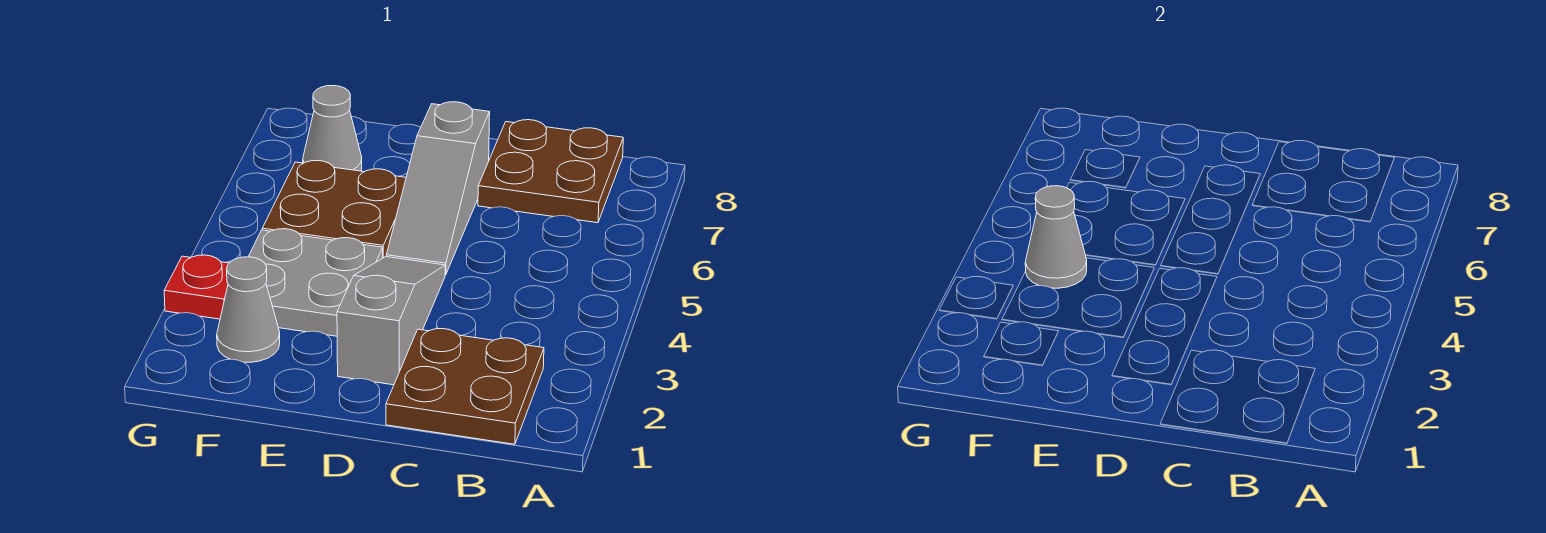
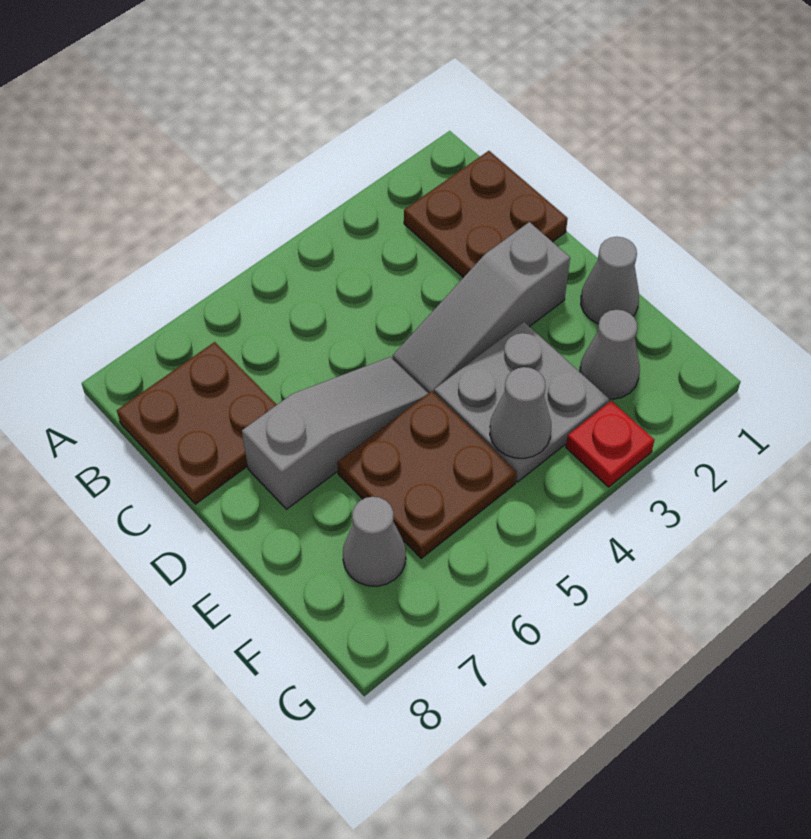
none -> grey 1x1 cone [581,237,639,324]

